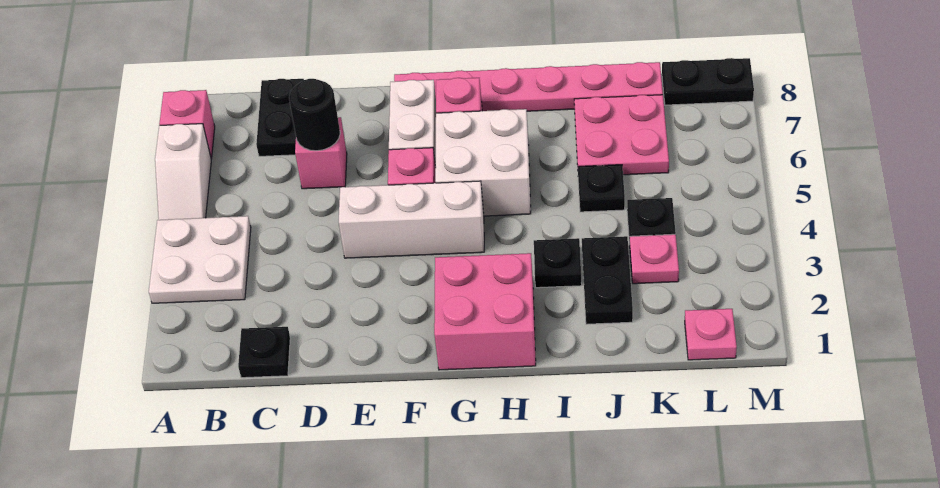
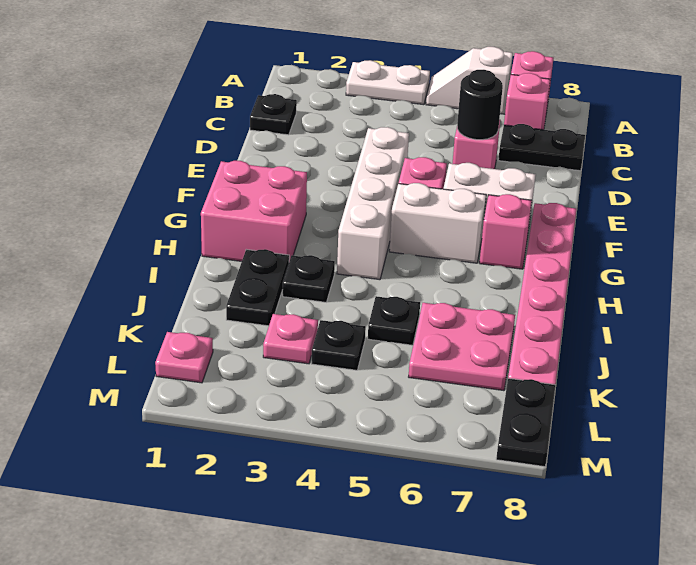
white 2x2 plate [149,216,251,303] -> white 1x2 plate [346,60,430,105]
none -> pink 1x1 brick [504,73,550,130]
white 1x3 brick [339,181,484,258] -> white 1x4 brick [337,127,409,280]
white 2x2 brick [435,109,531,216] -> white 1x2 brick [389,183,486,263]
black 1x2 plate [582,236,633,324] -> black 1x2 plate turned to [226,249,289,326]

